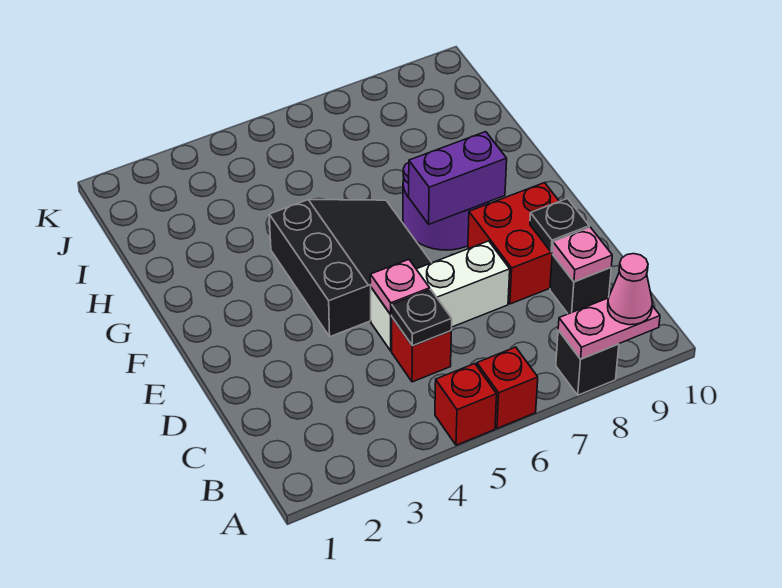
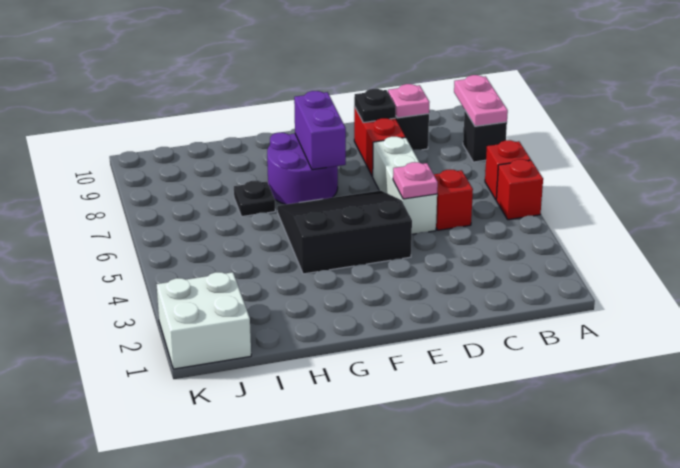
pink 1x1 cone [608,254,652,325] -> none
black 1x1 plate [392,289,452,346] -> black 1x1 plate moved to [234,181,275,216]
red 2x2 brick [468,183,559,304] -> red 1x2 brick [354,107,405,176]
none -> white 2x2 brick [157,272,251,369]

